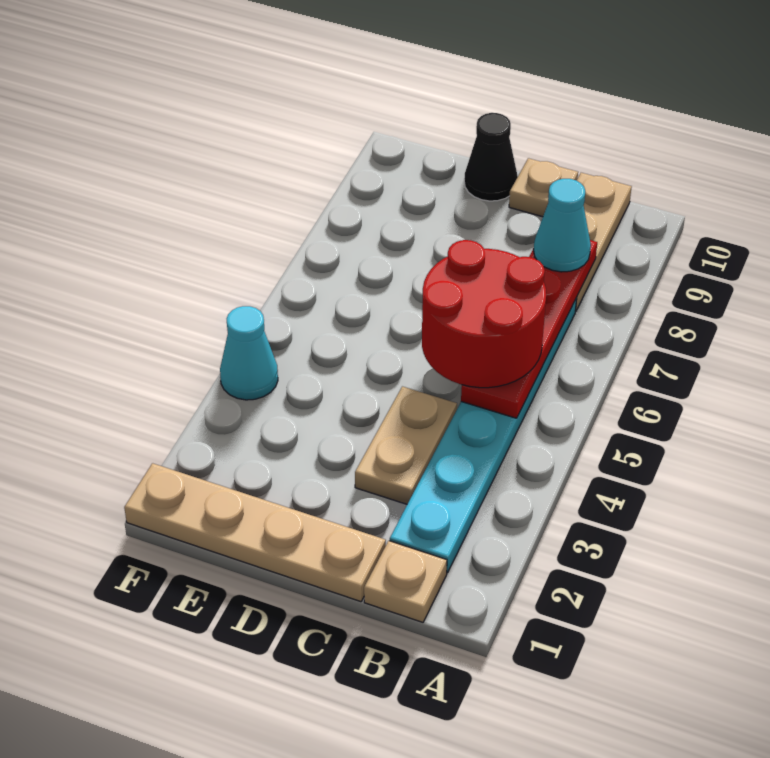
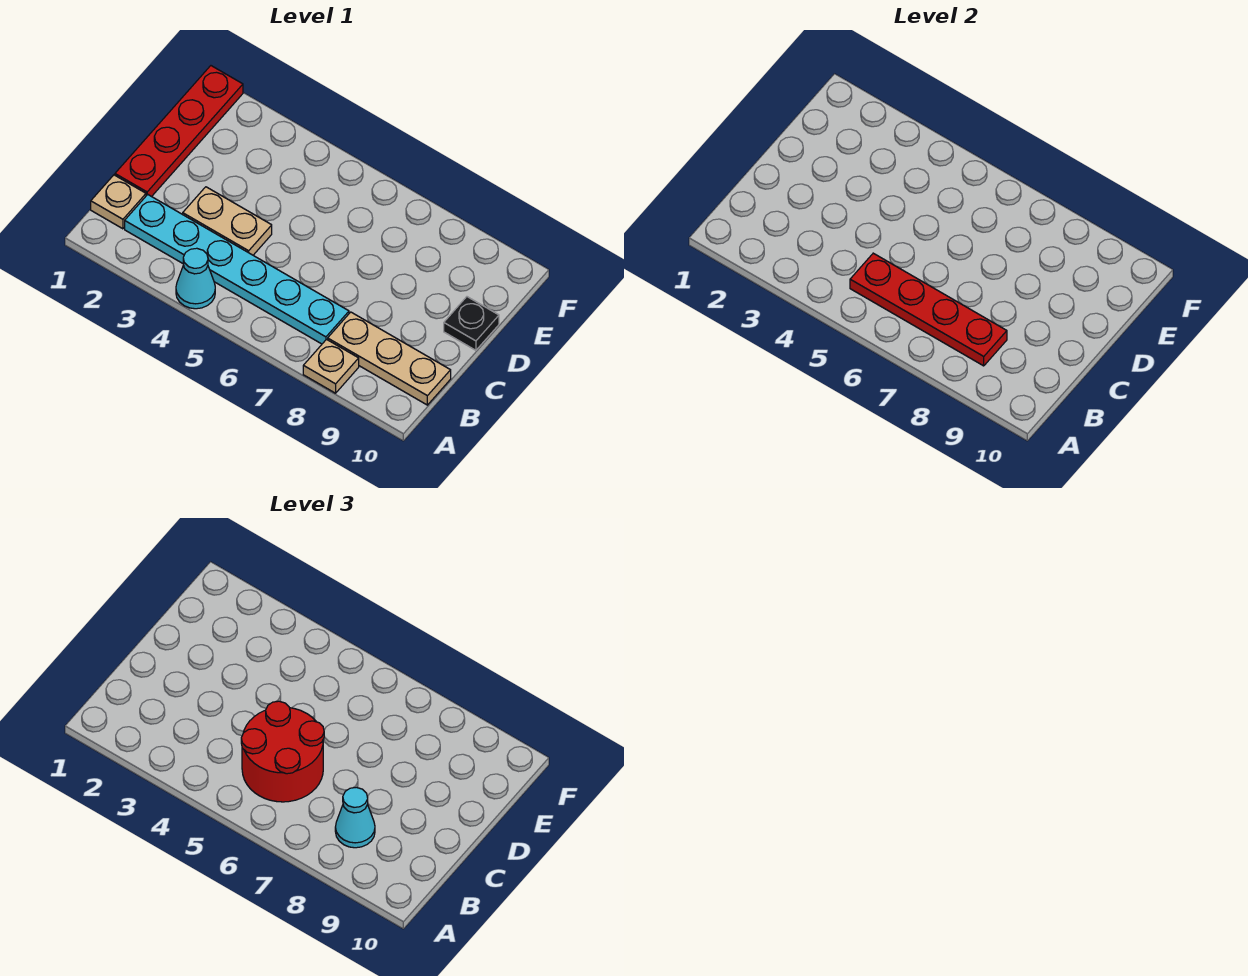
tan 1x4 plate [124,463,386,602] -> red 1x4 plate [115,66,243,197]
tan 1x1 plate [509,158,578,217] -> tan 1x1 plate moved to [303,339,359,393]
black 1x1 cone [464,113,518,201] -> black 1x1 plate [444,297,499,350]
cyan 1x1 cone [220,306,278,400] -> cyan 1x1 cone moved to [176,248,215,309]

